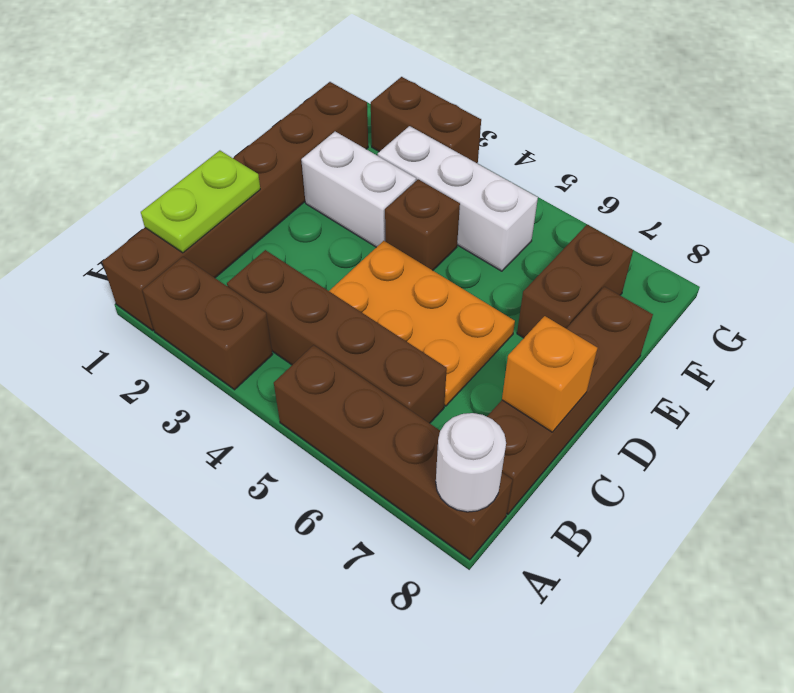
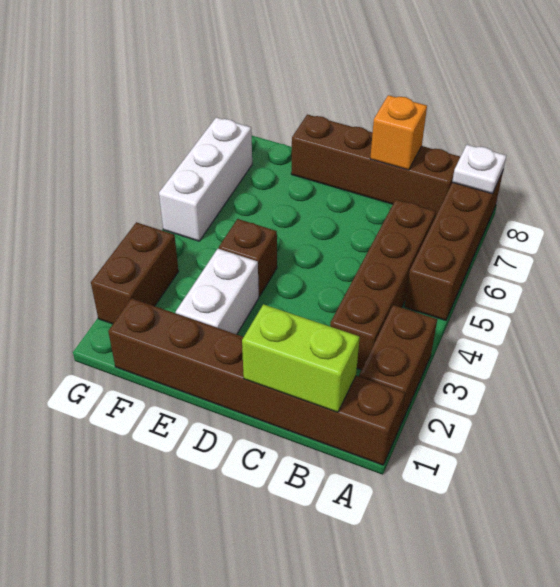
white 1x1 round brick [436,413,506,512] -> white 1x1 plate [452,145,506,194]
lime 1x2 plate [141,151,260,253] -> lime 1x2 brick [242,304,360,412]
orange 2x3 plate [329,241,515,406] -> none
brown 1x2 brick [517,225,633,338] -> none
white 1x3 brick [378,126,538,271] -> white 1x3 brick moved to [159,117,252,241]

